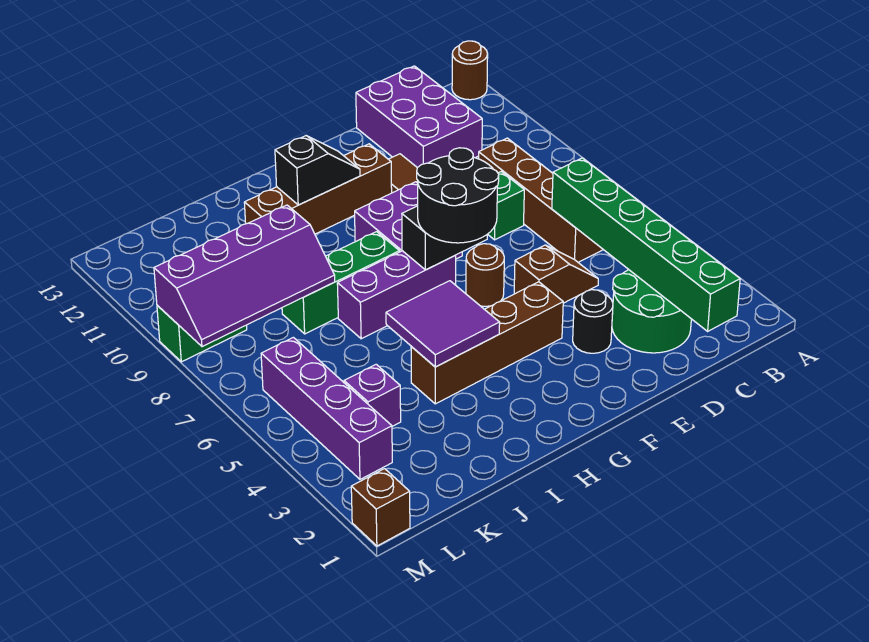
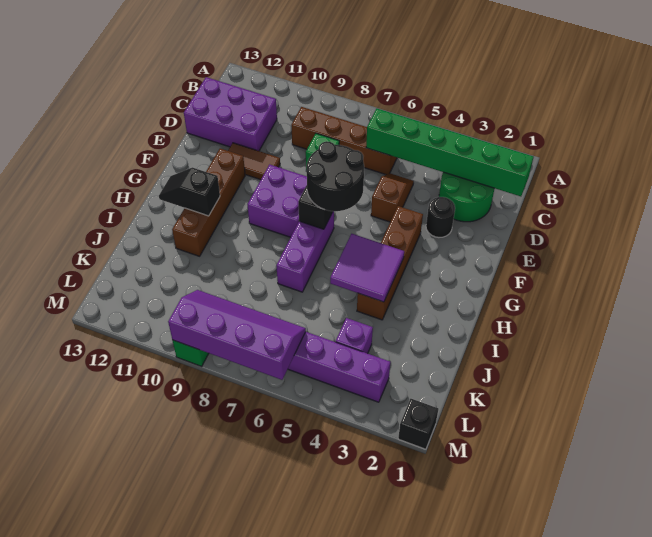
brown 1x1 round brick [452,41,488,100] -> none
brown 1x1 round brick [466,244,504,306] -> none
black 1x2 slope [275,136,360,205] -> black 1x2 slope turned to [159,167,220,216]
green 1x3 brick [282,232,399,334] -> none
purple 2x4 slope [154,205,335,347] -> purple 2x4 slope turned to [168,290,306,380]
brown 1x1 brick [351,469,410,546] -> black 1x1 brick [398,399,438,449]

